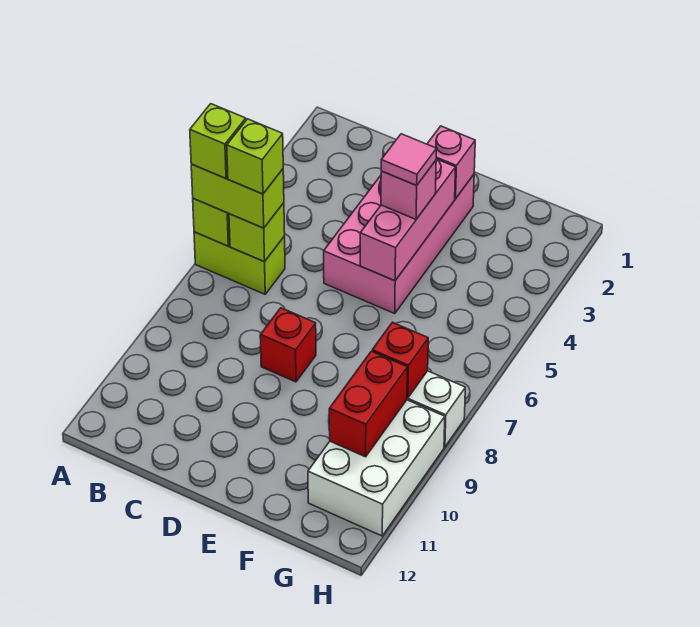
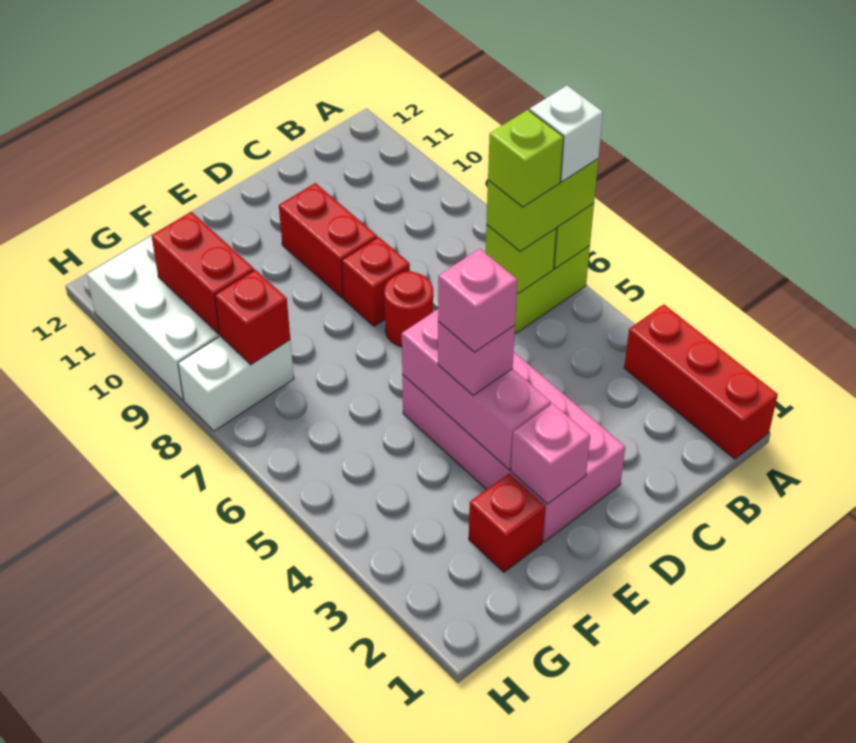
none -> red 1x3 brick [624,305,778,459]
lime 1x1 brick [190,104,246,178] -> white 1x1 brick [530,86,603,182]
none -> red 1x1 round brick [384,271,433,347]
none -> red 1x2 brick [279,183,377,298]
pink 1x1 tile [381,134,436,185] -> pink 1x1 brick [438,249,517,352]
none -> red 1x1 brick [469,474,545,572]

